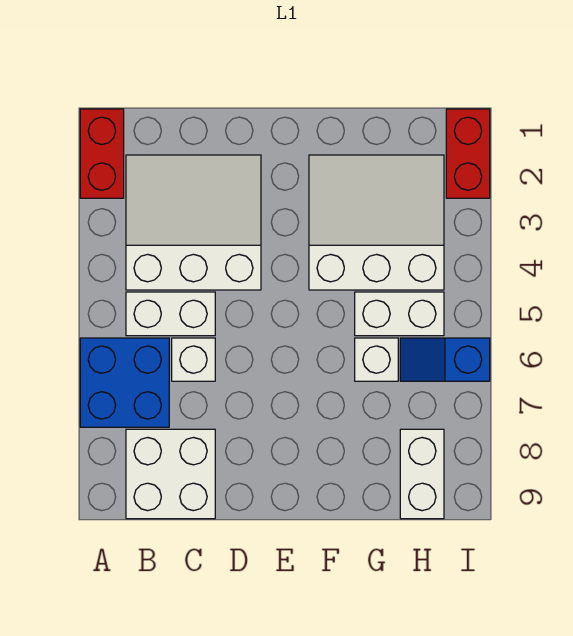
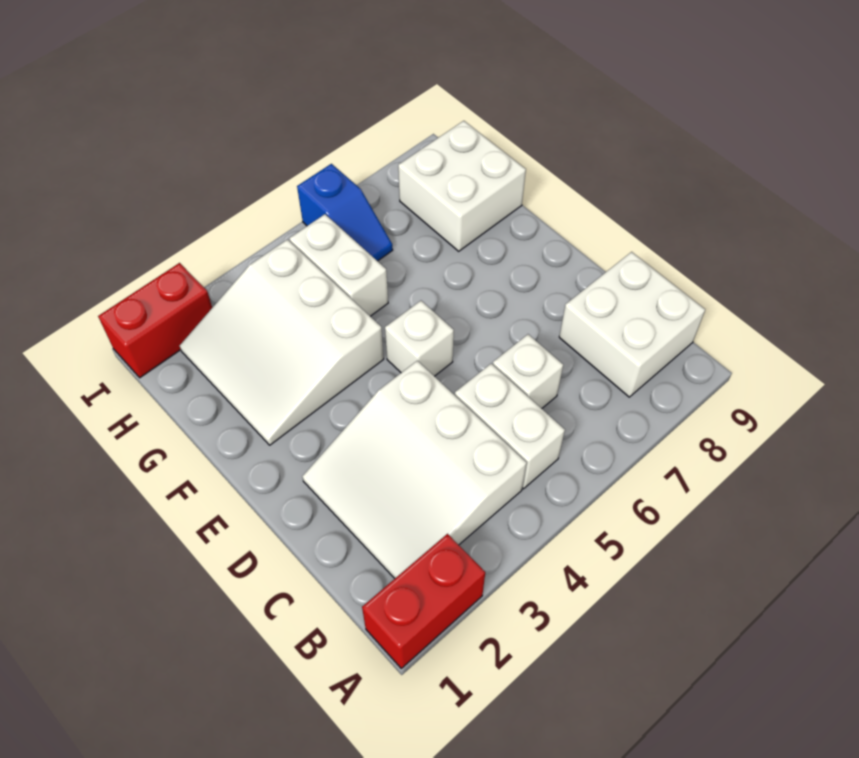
blue 2x2 brick [80,338,169,427] -> none
white 1x1 brick [355,338,398,381] -> white 1x1 brick moved to [385,301,454,376]
white 1x2 brick [400,429,444,519] -> white 2x2 brick [398,121,526,251]

